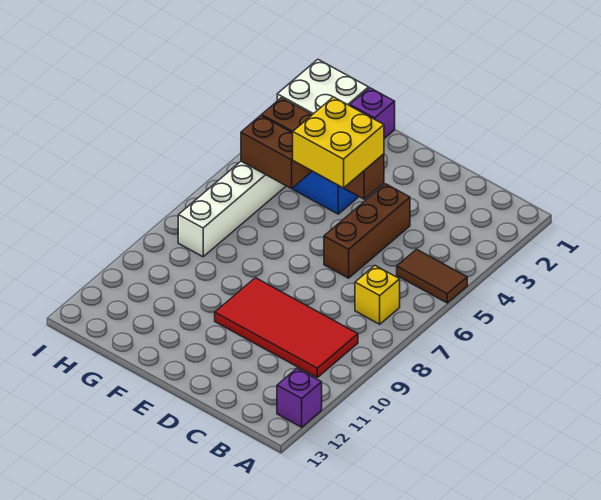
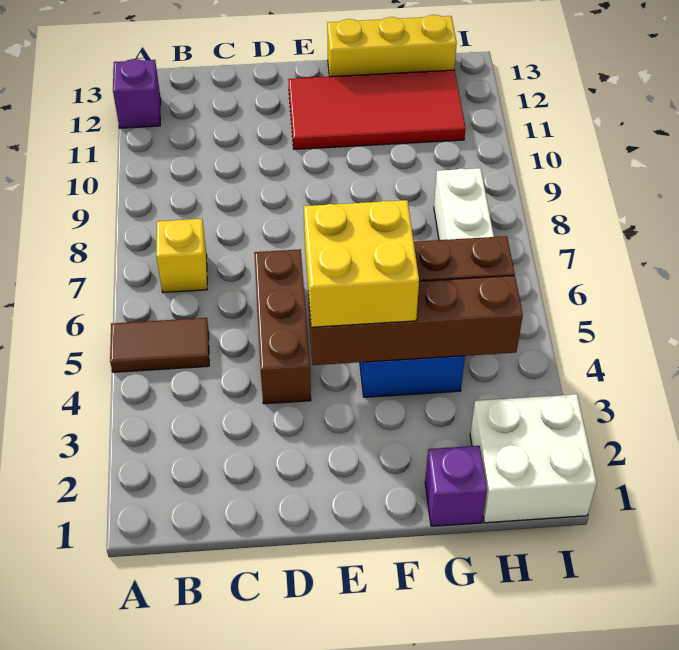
red 2x4 tile [215,278,358,377] -> red 2x4 tile moved to [288,70,466,149]
none -> yellow 1x3 brick [327,15,457,77]

